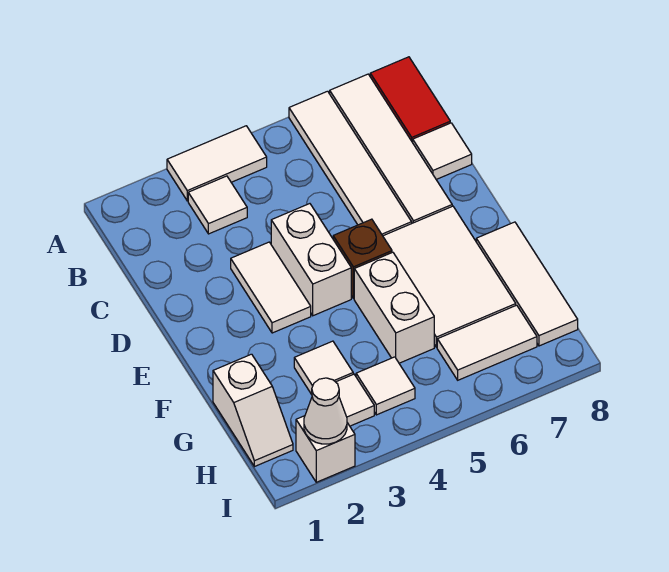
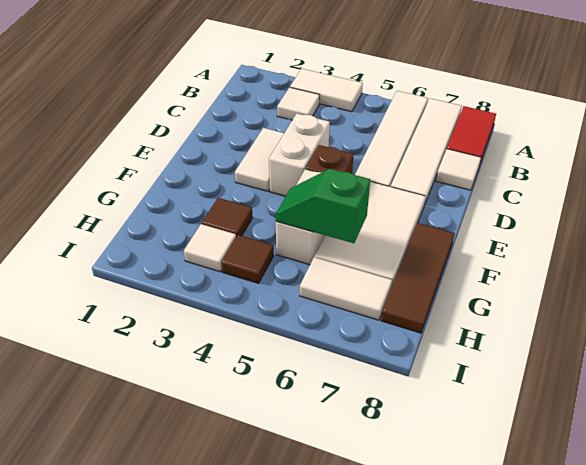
white 1x3 tile [476,222,578,346] -> brown 1x3 tile [381,223,455,333]
white 1x2 slope [213,354,293,467] -> none
white 1x1 tile [294,341,353,394] -> brown 1x1 tile [202,198,253,237]
none -> green 1x2 slope [275,169,370,243]
white 1x1 tile [356,357,415,415] -> brown 1x1 tile [221,235,274,283]
white 1x1 brick [296,416,355,482] -> none
white 1x1 cone [304,378,347,444] -> none

